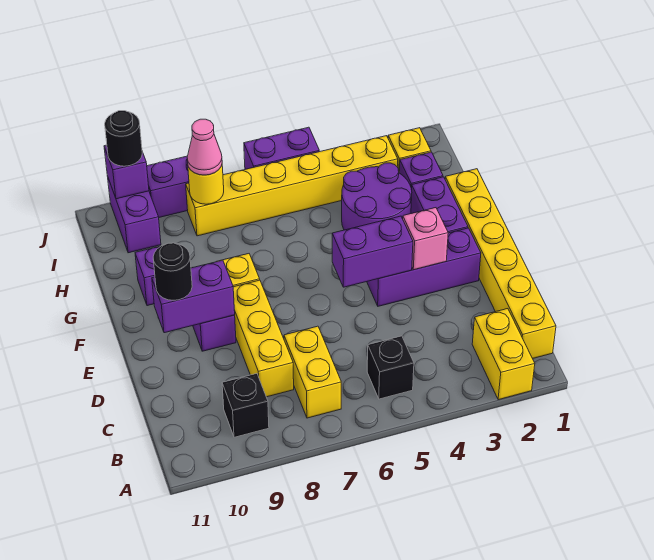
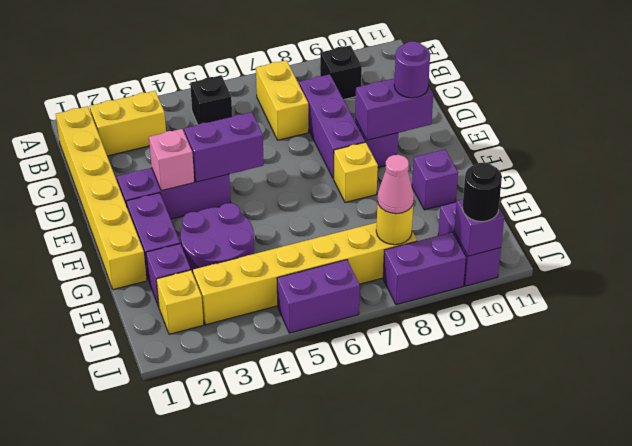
yellow 1x2 brick [472,309,535,400] -> yellow 1x2 brick turned to [90,91,166,156]
yellow 1x3 brick [233,280,294,397] -> purple 1x3 brick [299,74,365,179]
black 1x1 round brick [153,243,192,300] -> purple 1x1 round brick [394,41,430,98]

